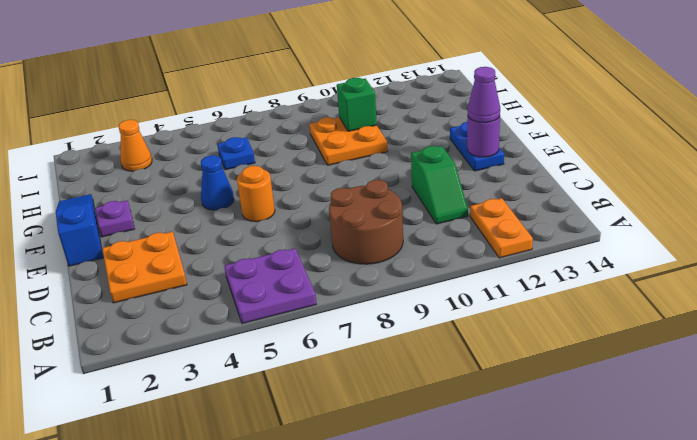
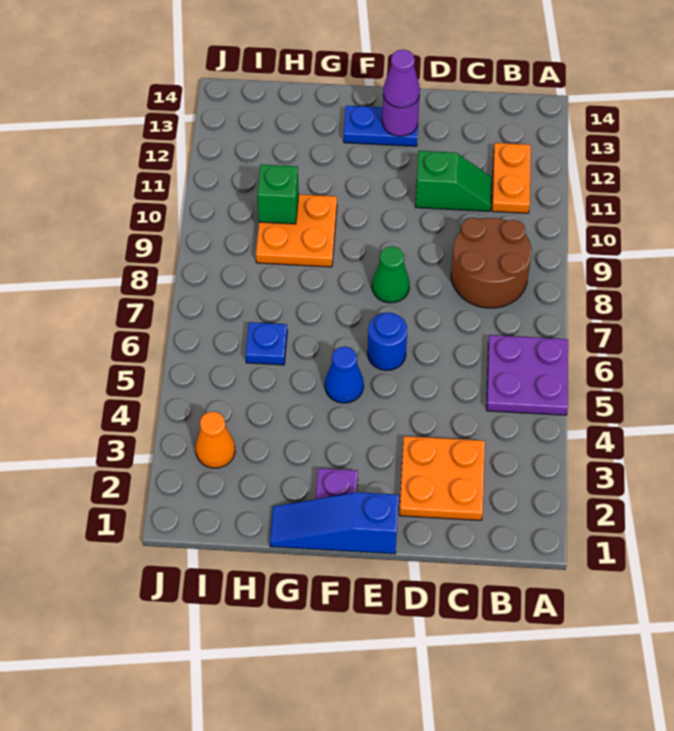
orange 1x2 plate [470,198,533,258] -> orange 1x2 plate turned to [492,143,531,213]
orange 1x1 round brick [237,166,275,222] -> blue 1x1 round brick [368,312,407,370]
none -> green 1x1 cone [372,246,410,303]

